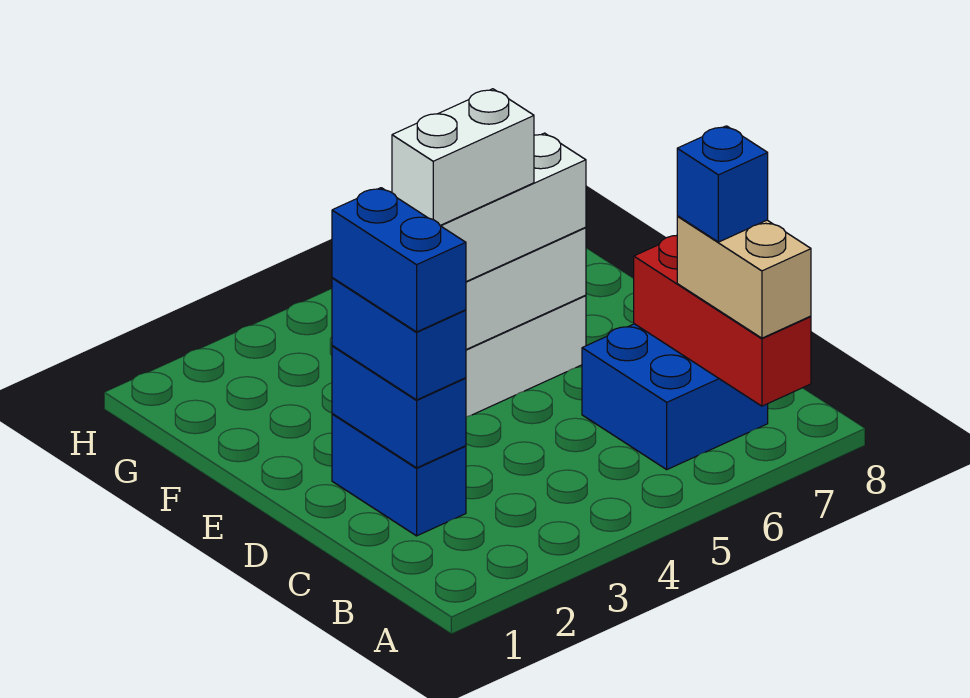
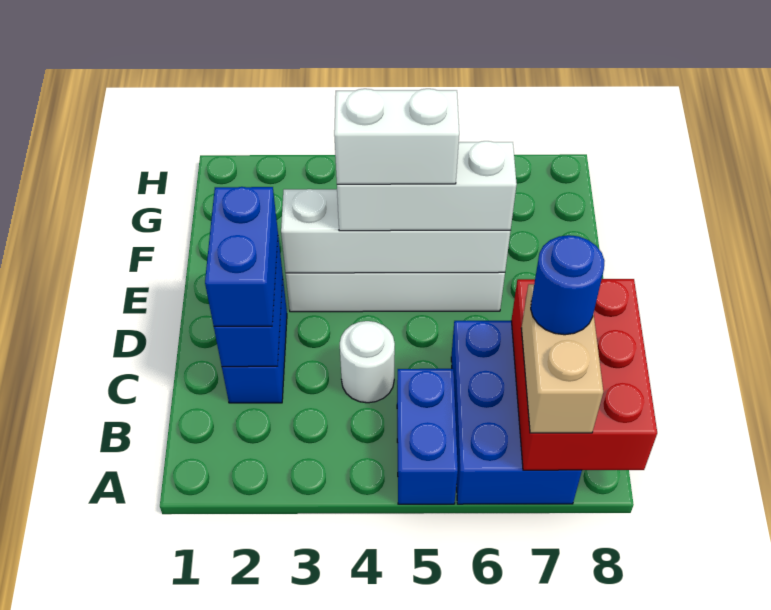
red 1x3 brick [634,235,811,406] -> red 2x3 brick [511,279,657,470]
blue 2x2 brick [582,324,768,469] -> blue 2x3 brick [451,321,582,504]
blue 1x1 brick [677,126,768,242] -> blue 1x1 round brick [531,235,604,335]
blue 1x2 brick [332,188,466,332] -> blue 1x2 brick moved to [397,369,458,504]
none -> white 1x1 round brick [340,321,395,403]

